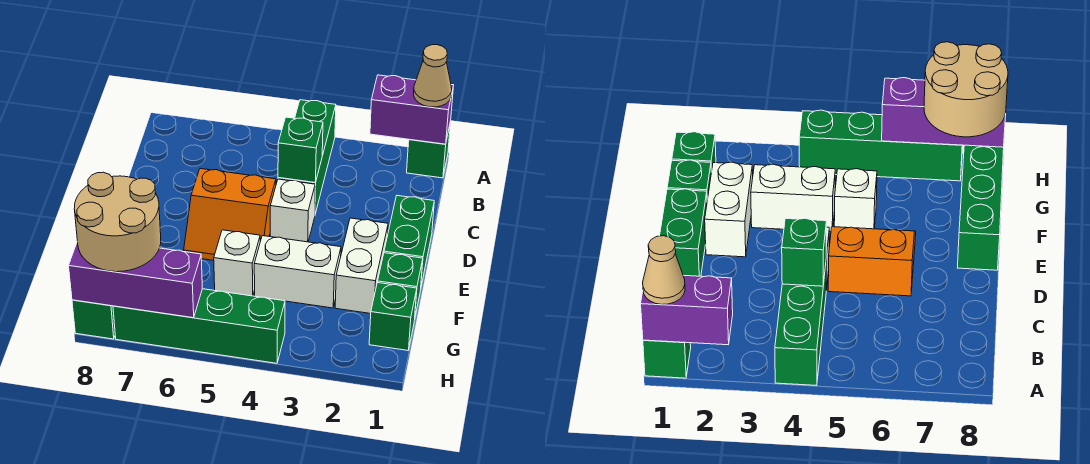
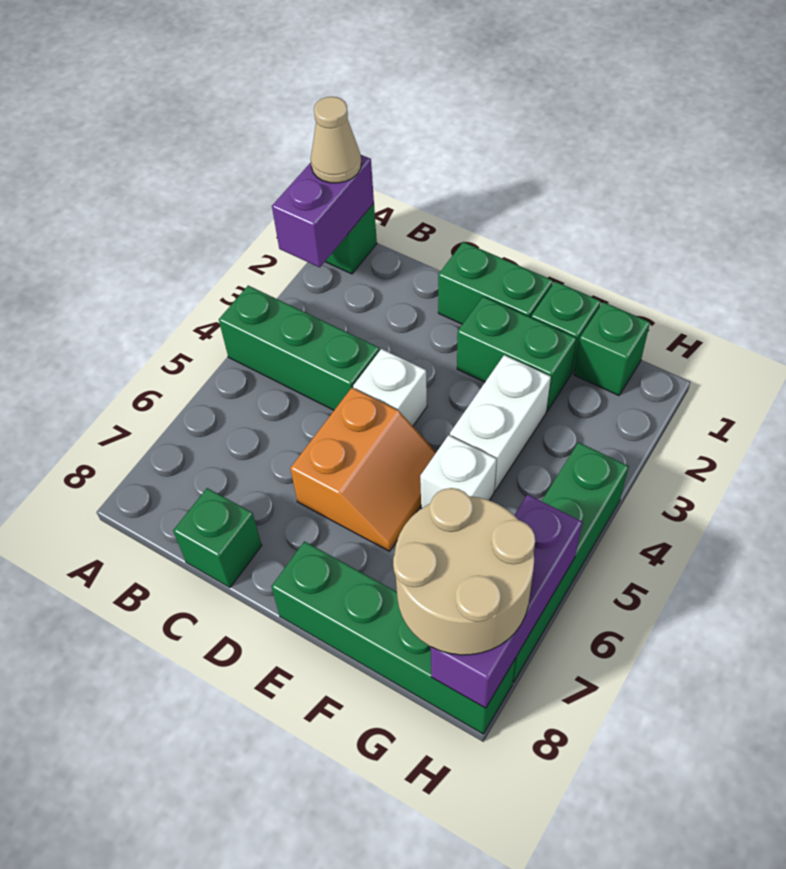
green 1x1 brick [278,117,323,183] -> green 1x1 brick moved to [173,488,262,588]
white 1x2 brick [335,218,388,314] -> green 1x2 brick [457,297,576,411]

